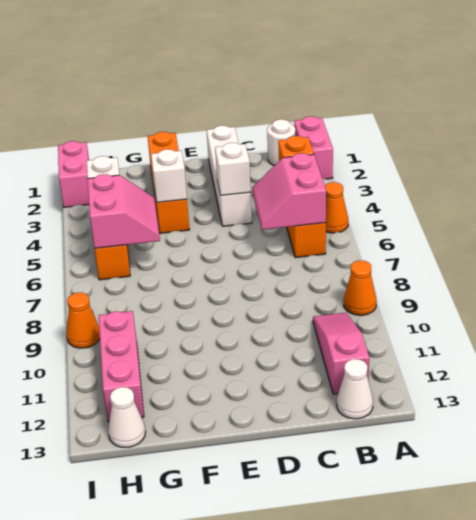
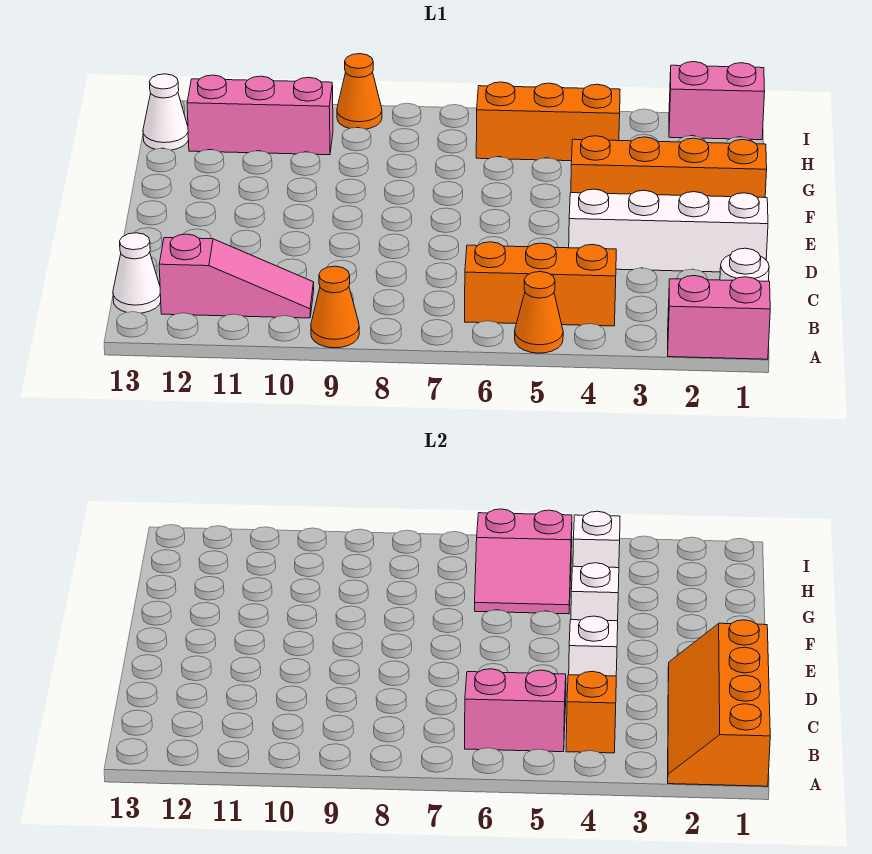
none -> orange 2x4 slope [668,620,770,786]

